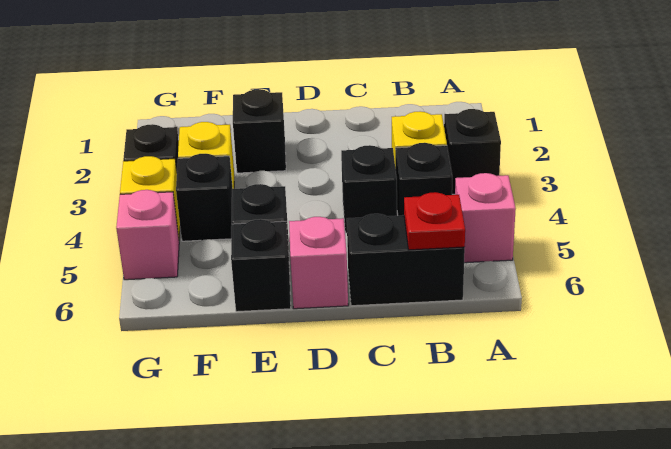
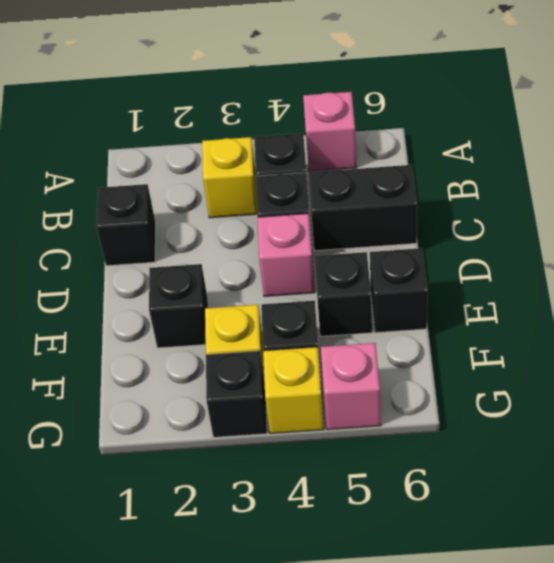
black 1x1 brick [444,109,501,194] -> black 1x1 brick moved to [96,184,156,266]
black 1x2 brick [347,214,465,306] -> black 1x2 brick turned to [309,165,417,251]
red 1x1 plate [404,192,465,250] -> none
pink 1x1 brick [289,217,348,309] -> pink 1x1 brick moved to [258,213,315,297]

